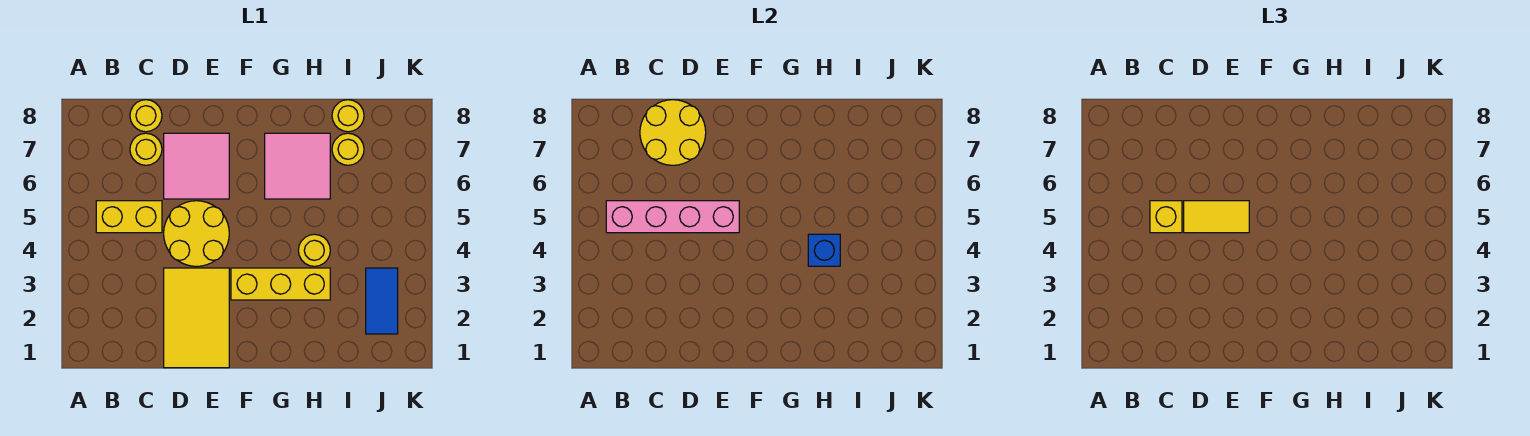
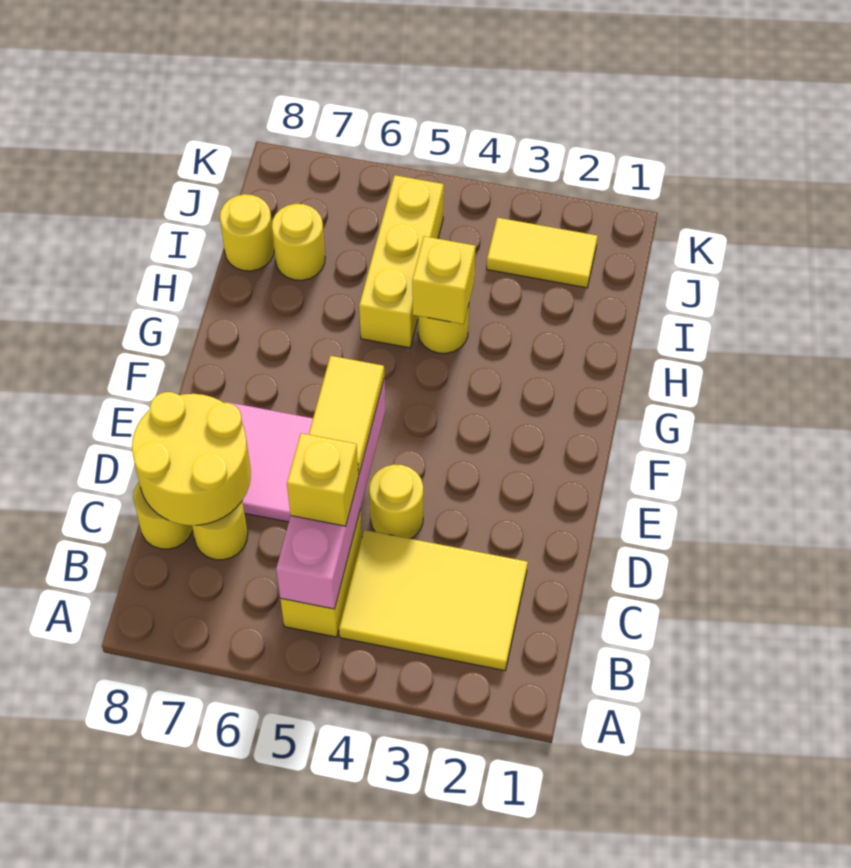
yellow 2x3 tile [164,268,229,368] -> yellow 2x3 tile moved to [339,530,528,671]
yellow 2x2 round brick [164,201,229,266] -> yellow 1x1 round brick [369,464,423,539]
yellow 1x3 brick [231,268,330,300] -> yellow 1x3 brick moved to [359,175,444,348]
pink 2x2 tile [265,133,330,199] -> none
blue 1x1 brick [808,234,840,266] -> yellow 1x1 brick [412,236,476,324]
blue 1x2 tile [366,268,398,334] -> yellow 1x2 tile [487,218,598,288]

